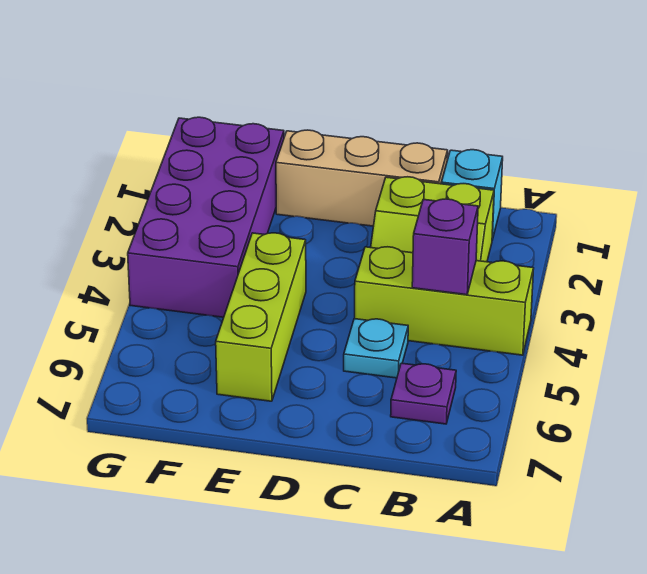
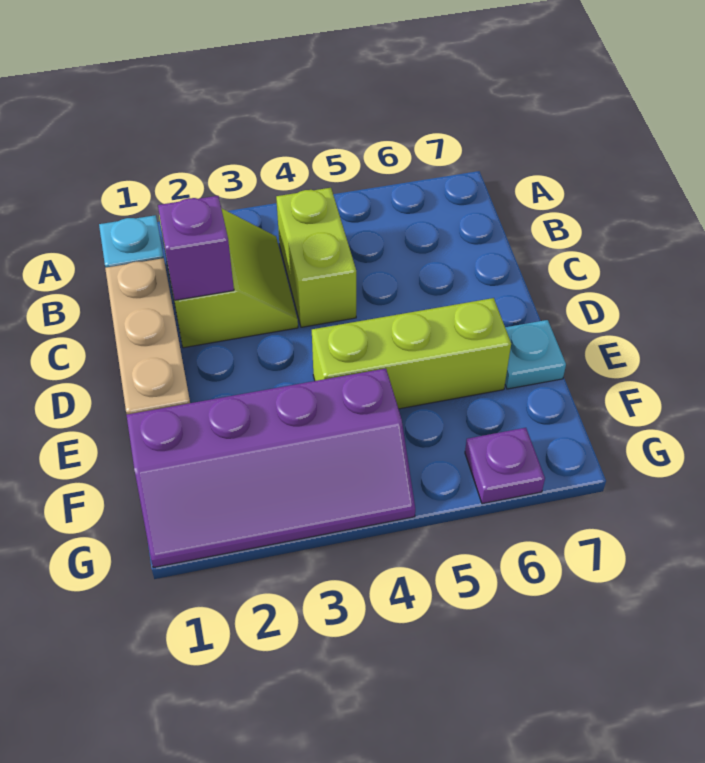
lime 1x3 brick [355,247,534,355] -> lime 1x2 brick [276,188,356,327]
purple 1x1 brick [412,199,478,295] -> purple 1x1 brick moved to [158,196,234,300]
purple 1x1 plate [391,363,456,424] -> purple 1x1 plate moved to [465,428,545,504]
cyan 1x1 plate [344,319,408,378] -> cyan 1x1 plate moved to [505,320,566,389]
purple 2x4 brick [128,117,284,317] -> purple 2x4 slope [127,368,415,568]

